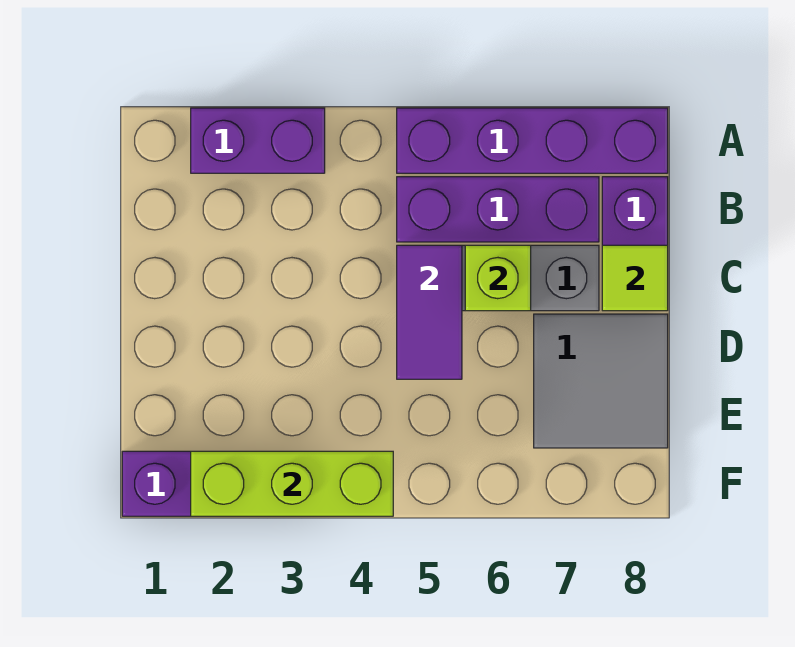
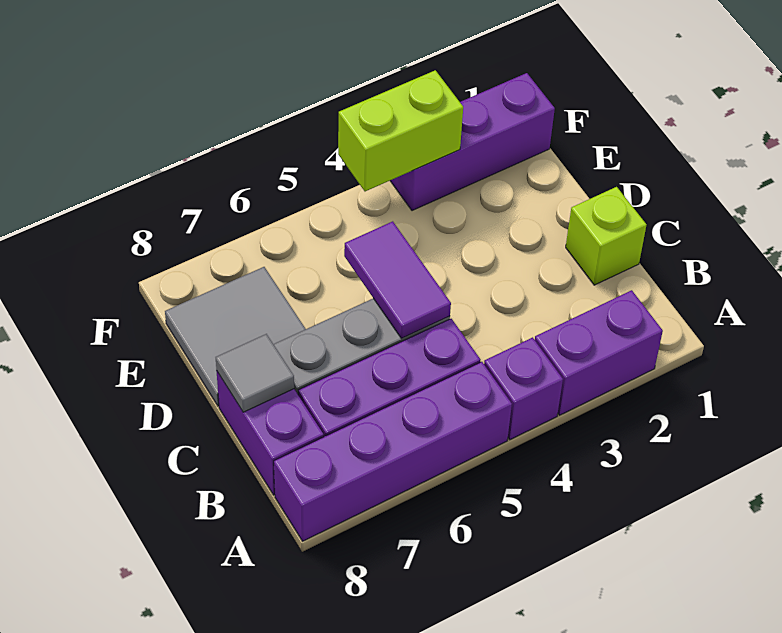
none -> purple 1x1 brick [484,337,563,439]
lime 1x1 brick [465,245,531,311] -> lime 1x1 brick moved to [566,187,646,285]
lime 1x1 tile [602,245,668,311] -> grey 1x1 tile [216,334,294,412]
lime 1x3 brick [191,451,393,516] -> lime 1x2 brick [338,70,463,191]

